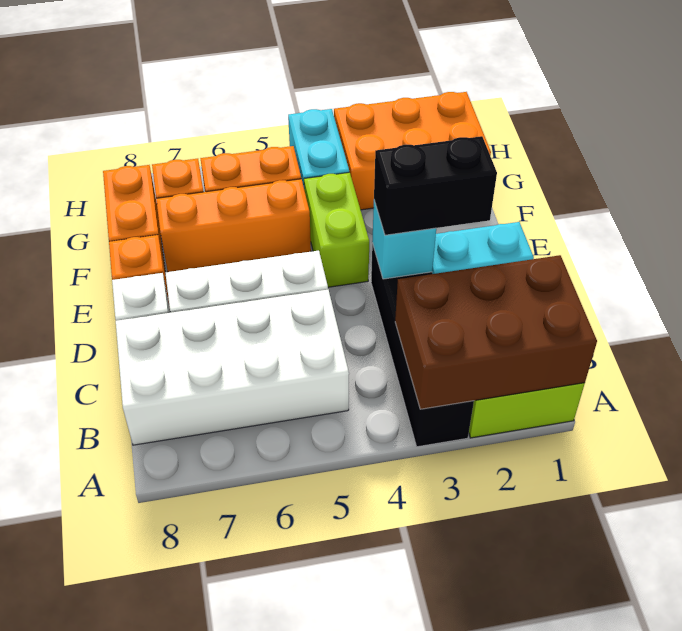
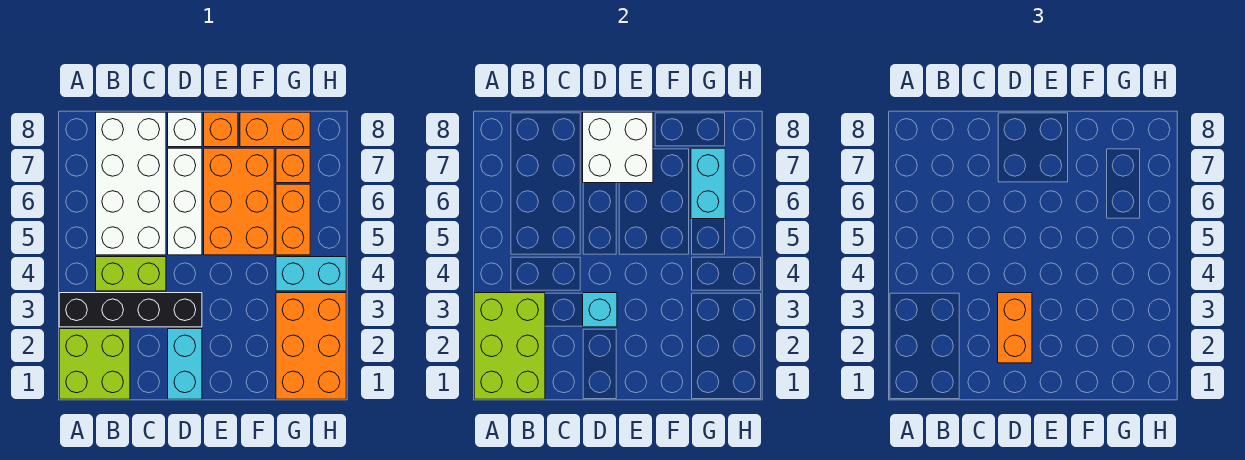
brown 2x3 brick [395,255,597,409] -> lime 2x3 brick [474,293,545,399]
black 1x2 brick [374,136,497,235] -> orange 1x2 brick [998,293,1032,363]
none -> white 2x2 brick [583,112,653,183]
lime 1x2 brick [304,172,369,287] -> lime 1x2 brick moved to [96,257,166,291]
orange 1x3 brick [156,179,311,272] -> orange 2x3 brick [204,148,274,255]
none -> cyan 1x2 brick [691,148,725,219]

